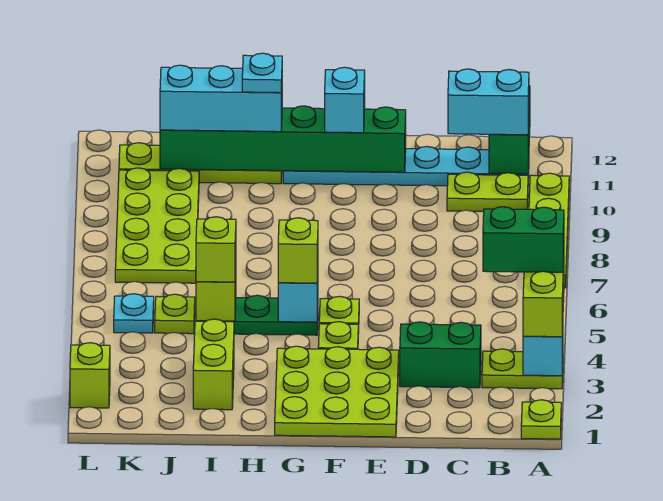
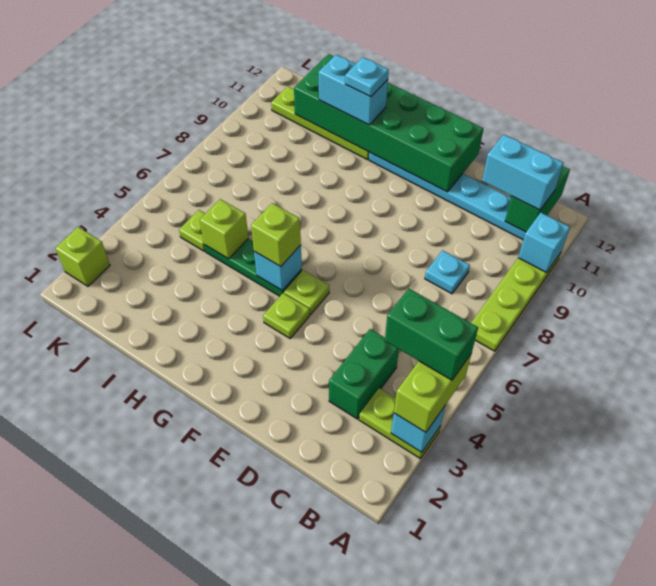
lime 1x1 plate [521,400,561,439] -> none
lime 1x2 plate [447,172,528,211] -> none
green 1x2 brick [400,322,481,388] -> green 1x2 brick turned to [329,329,399,419]
lime 3x3 plate [275,346,399,437] -> none
green 1x6 brick [160,106,406,172] -> green 2x6 brick [294,54,483,192]
cyan 1x1 brick [325,67,365,133] -> cyan 1x1 brick moved to [518,213,570,273]
cyan 1x3 brick [160,65,282,132] -> cyan 1x2 brick [319,55,388,125]
lime 1x2 brick [193,319,234,410] -> none
lime 1x1 brick [196,217,236,282] -> none
lime 2x4 plate [115,168,199,283] -> none
cyan 1x1 plate [114,294,154,333] -> cyan 1x1 plate moved to [425,250,470,294]

